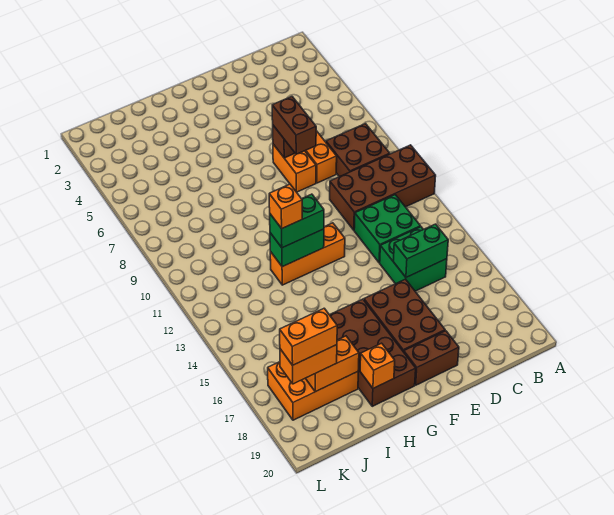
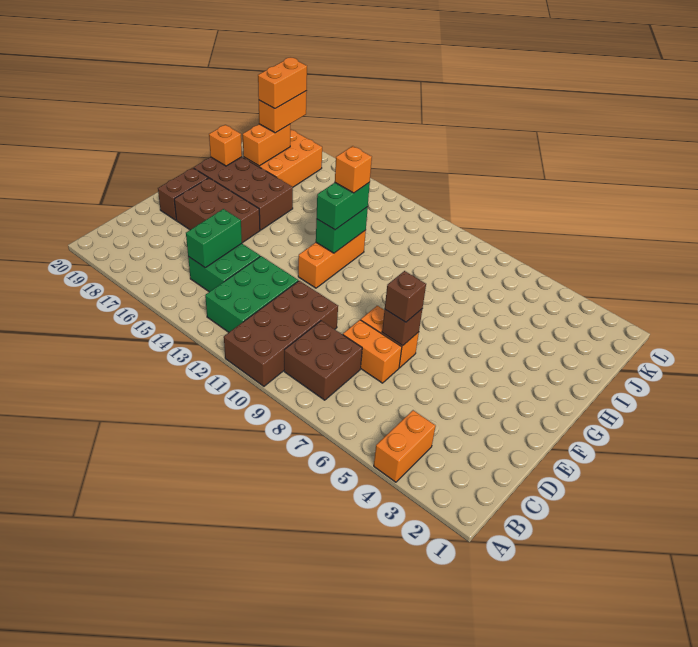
none -> orange 1x2 brick [374,410,436,482]
green 2x2 brick [354,195,420,263] -> green 2x3 brick [205,256,298,332]
brown 1x2 brick [272,97,316,154] -> brown 1x1 brick [385,271,426,322]

